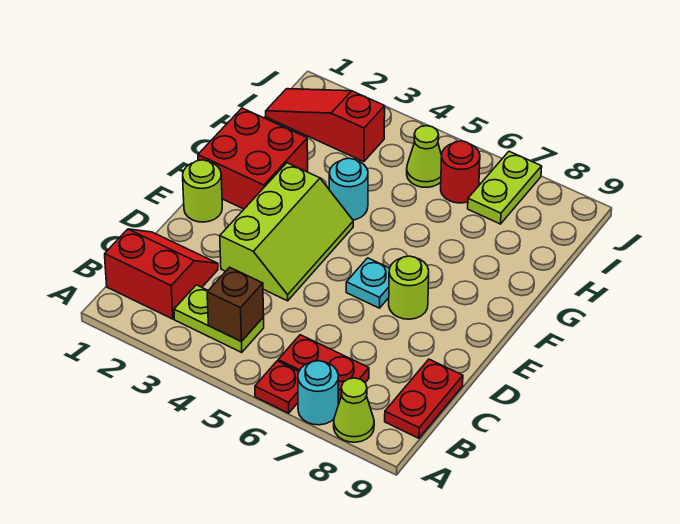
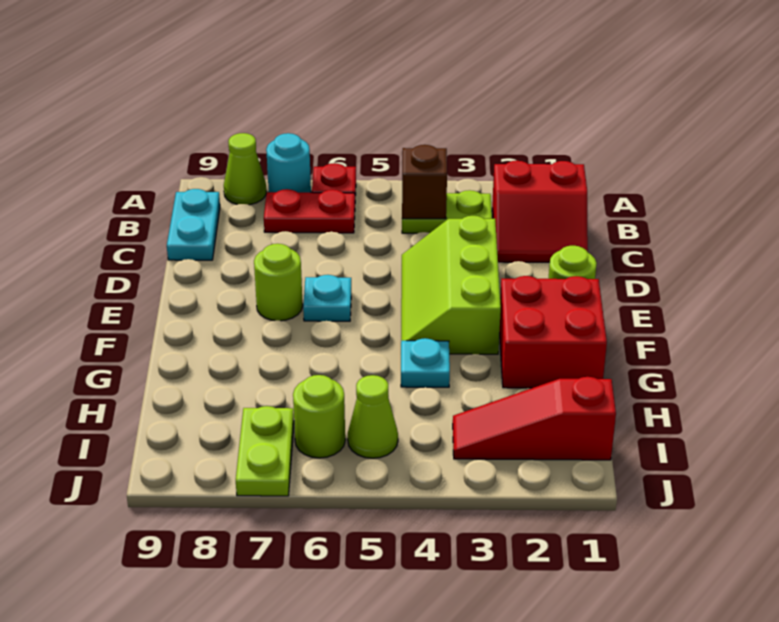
red 1x2 plate [385,359,463,438] -> cyan 1x2 plate [167,189,220,260]
cyan 1x1 round brick [329,158,368,220] -> cyan 1x1 plate [401,338,450,387]
red 1x3 slope [266,89,385,162] -> red 1x3 slope turned to [453,377,616,460]
red 1x1 round brick [441,141,480,203] -> lime 1x1 round brick [293,375,345,458]

